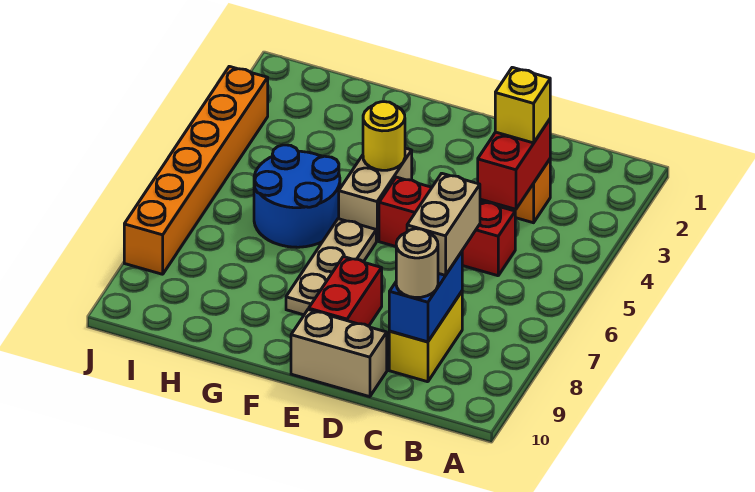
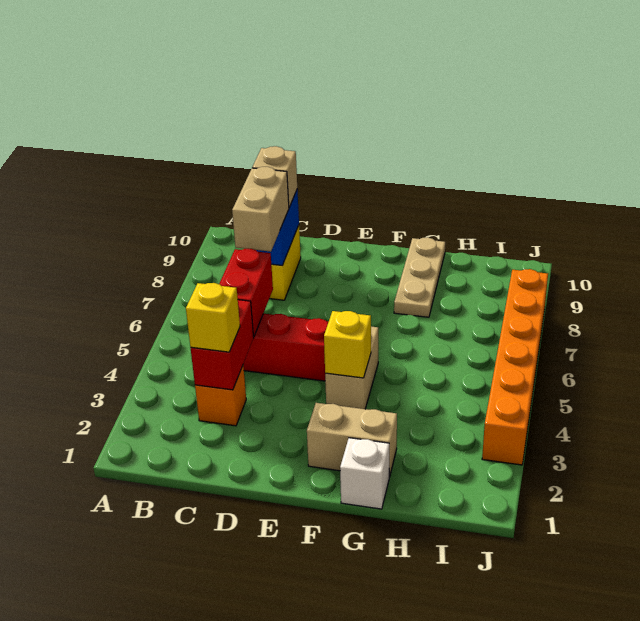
tan 1x1 round brick [396,229,438,298] -> tan 1x1 brick [252,146,297,207]
tan 1x2 brick [291,310,387,397] -> tan 1x2 brick moved to [307,403,397,477]
red 1x2 brick [309,257,382,326] -> red 1x2 brick moved to [219,249,273,337]
yellow 1x1 round brick [363,102,405,170] -> yellow 1x1 brick [324,311,371,378]
tan 1x3 plate [286,219,376,315] -> tan 1x3 plate moved to [394,237,445,317]
none -> white 1x1 brick [340,438,389,509]
blue 2x2 round brick [254,145,340,247] -> none

